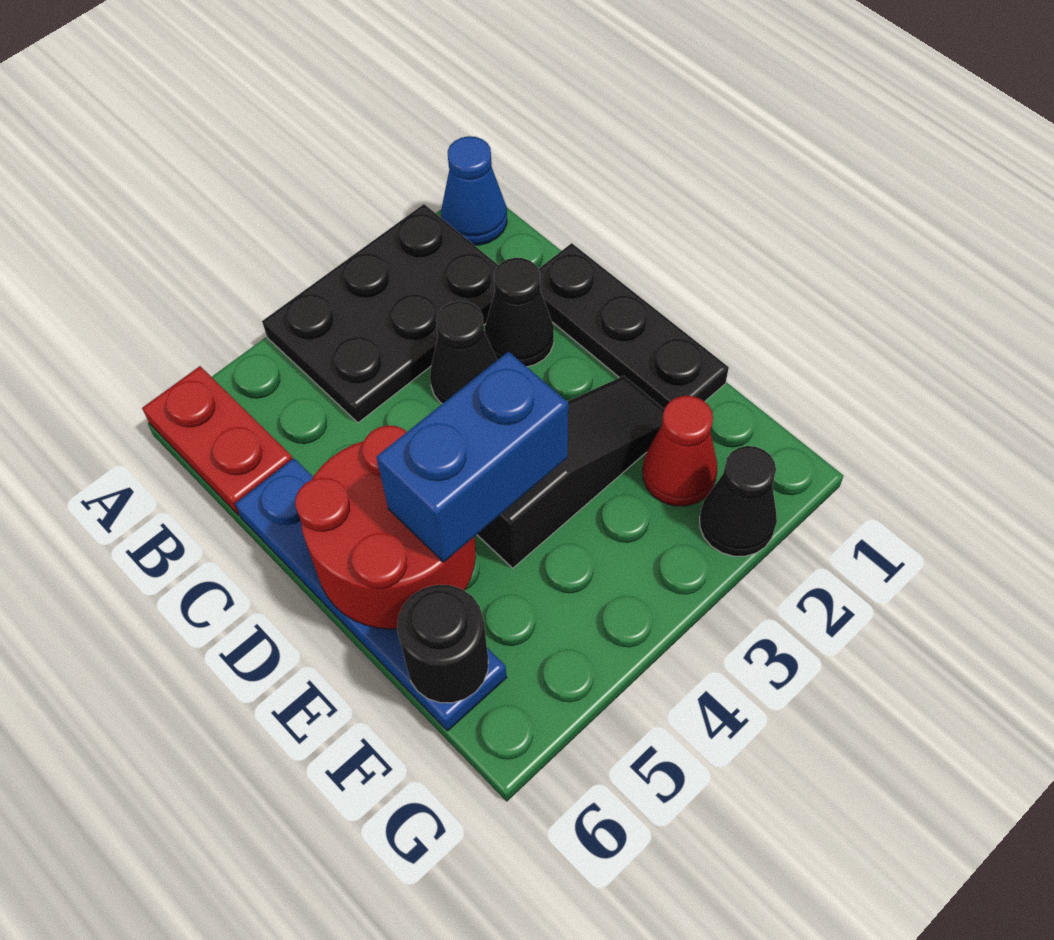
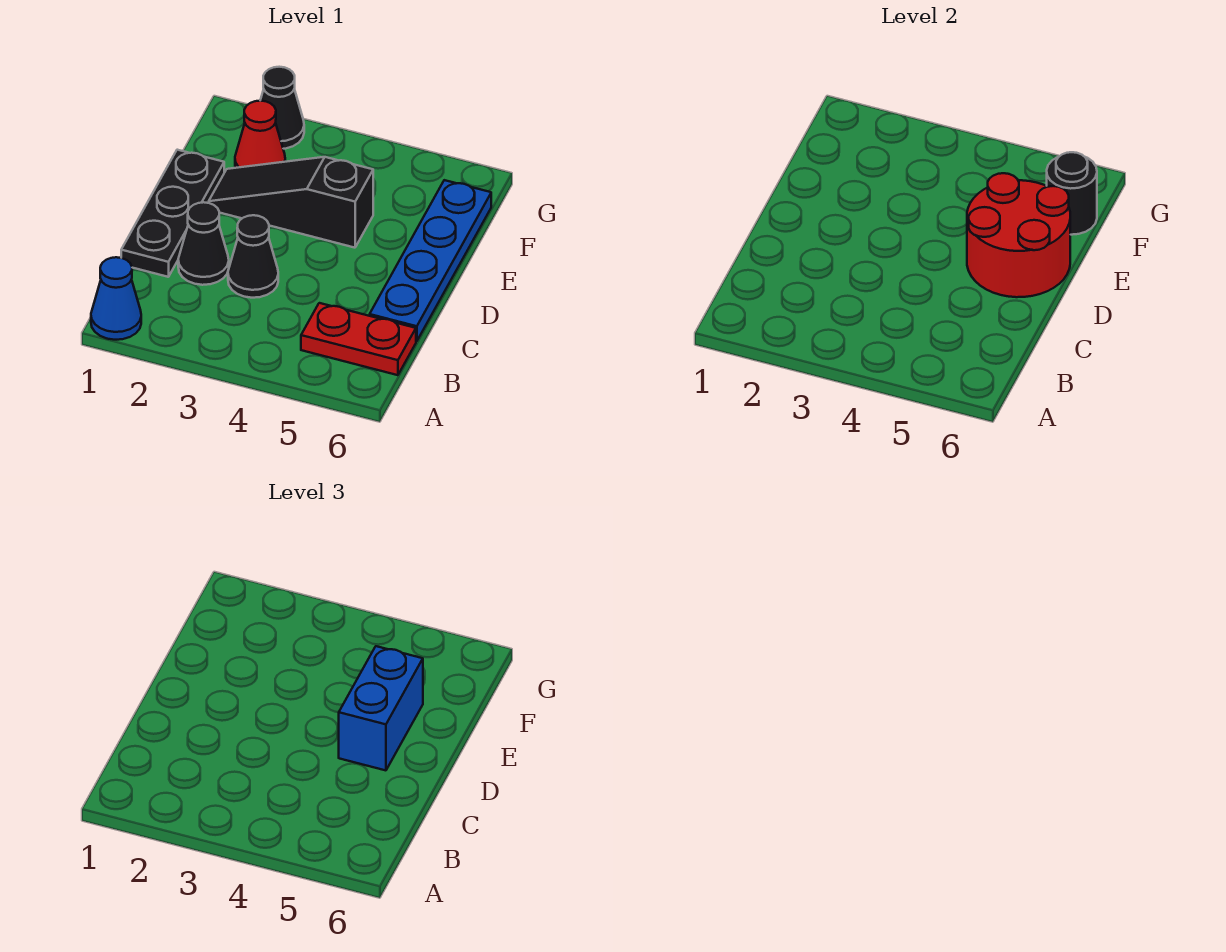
black 2x3 plate [262,204,498,423] -> none
red 1x2 plate [142,366,293,515] -> red 1x2 plate turned to [301,303,416,375]
blue 1x2 brick [376,352,568,562] -> blue 1x2 brick turned to [339,646,423,770]

